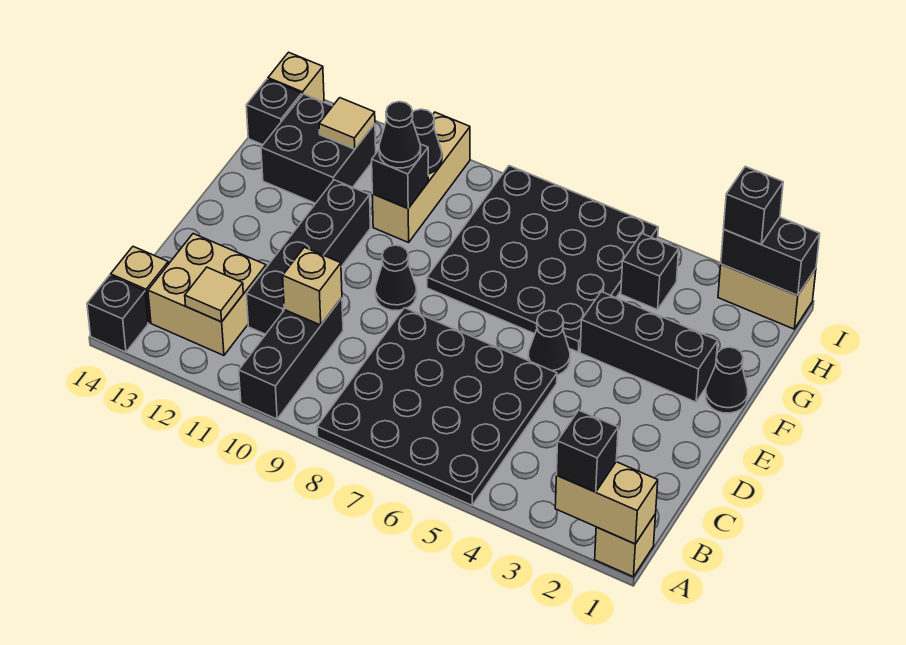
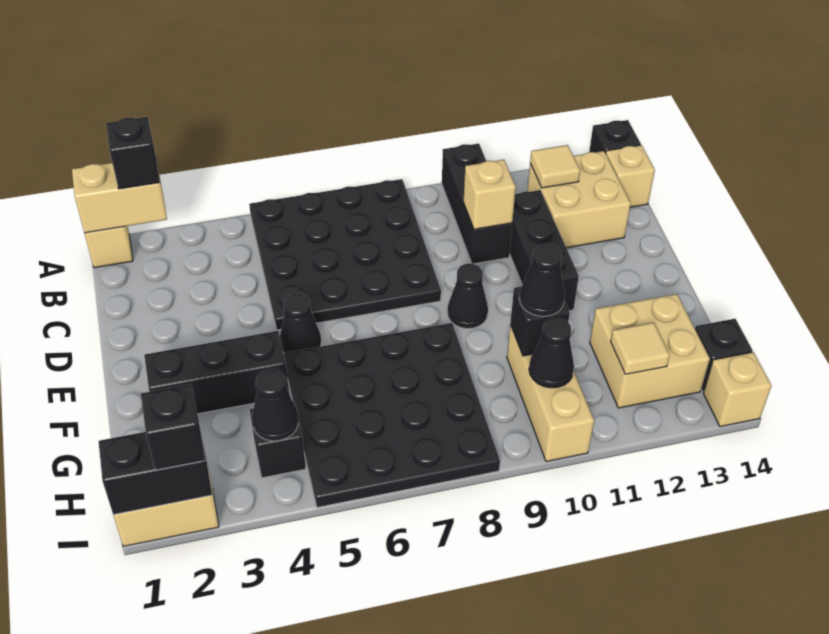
black 1x4 brick [246,180,370,334] -> black 1x3 brick [510,190,579,311]
black 1x1 cone [706,347,748,413] -> black 1x1 cone moved to [252,369,298,441]
black 2x2 brick [261,94,376,203] -> tan 2x2 brick [590,294,710,408]

